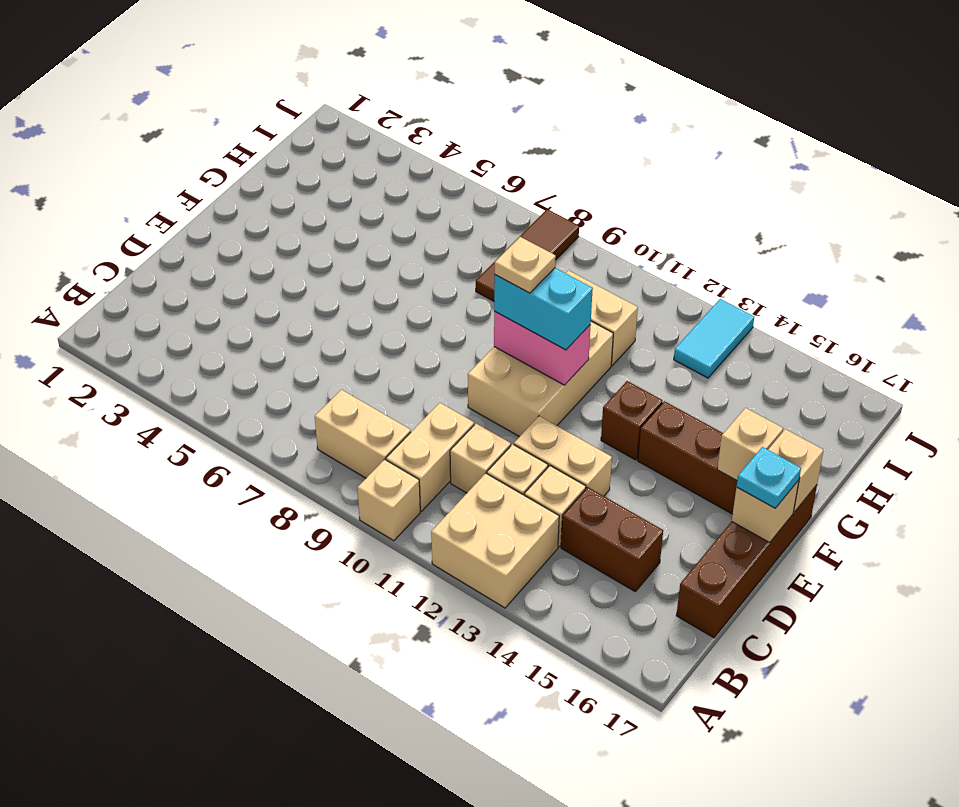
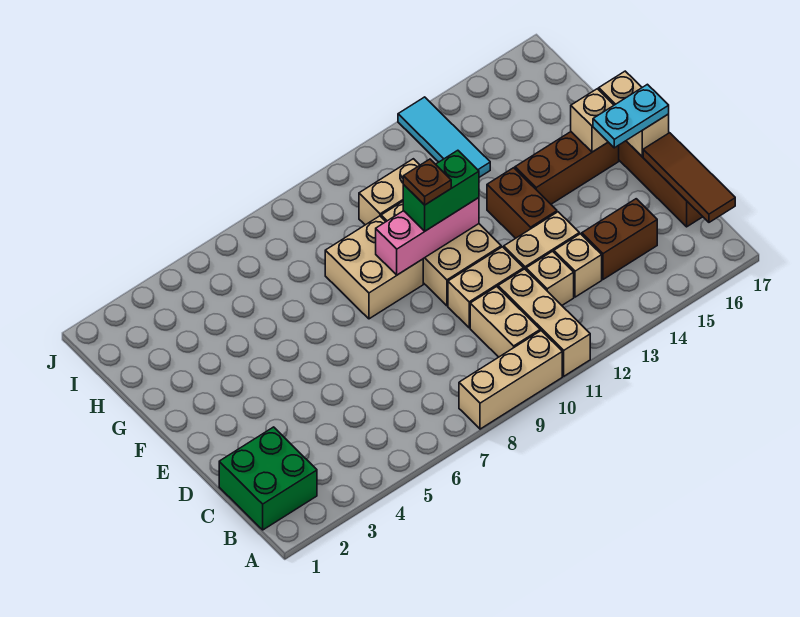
tan 1x1 brick [357,459,420,541] -> tan 1x3 brick [459,331,562,429]
tan 2x2 brick [431,473,559,608] -> tan 2x2 brick moved to [325,216,423,319]
none -> green 2x2 brick [219,427,317,530]
tan 1x2 brick [315,390,411,478] -> tan 1x2 brick moved to [448,247,524,328]
tan 1x1 brick [450,424,511,493] -> tan 1x3 brick [498,269,590,376]
cyan 1x1 plate [737,447,801,508] -> cyan 1x2 plate [593,84,669,148]
pink 1x2 brick [494,311,591,385] -> pink 1x3 brick [376,198,479,275]
cyan 1x2 brick [494,268,593,350] -> green 1x2 brick [403,150,479,231]
tan 1x1 plate [495,237,556,293] -> brown 1x1 plate [403,159,451,205]
brown 1x1 brick [601,381,662,460] -> brown 1x2 brick [487,168,557,238]
brown 1x3 tile [476,209,579,301] -> brown 1x3 tile moved to [643,133,735,222]
cyan 1x2 tile [674,299,754,378] -> cyan 1x3 tile [398,97,490,177]

